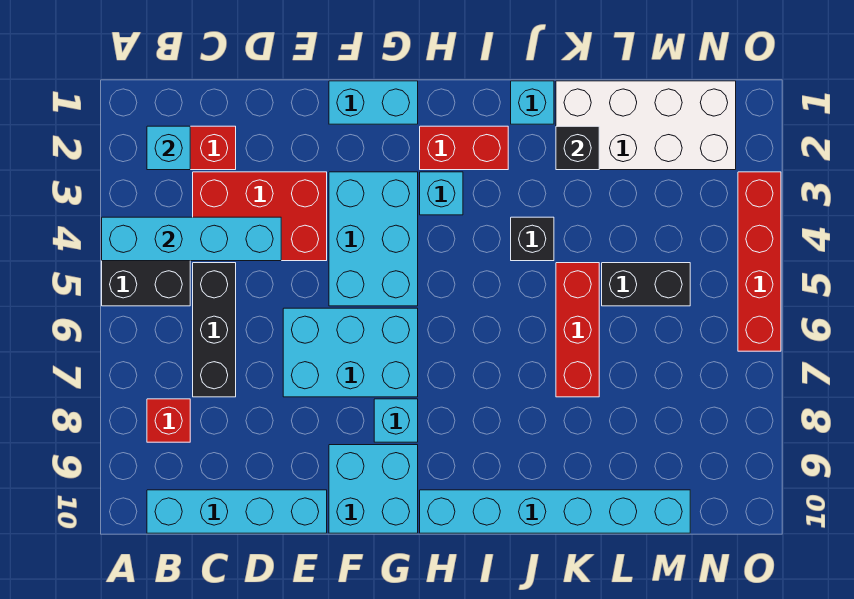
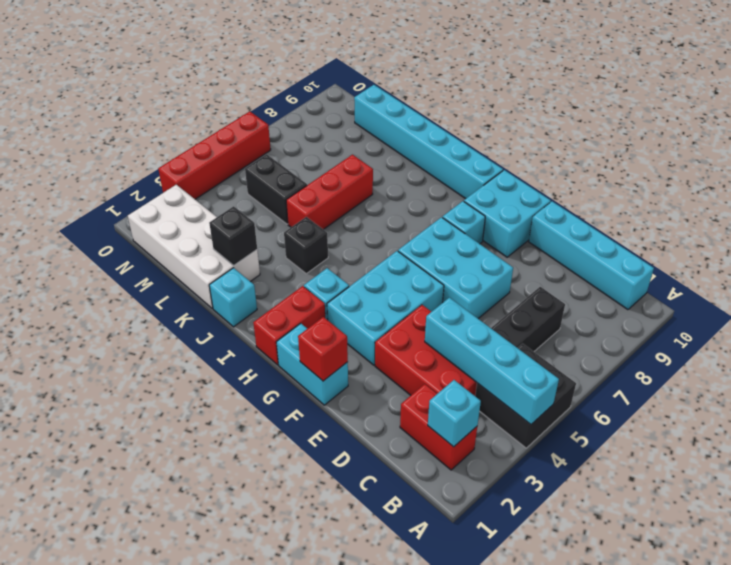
red 1x1 brick [147,399,190,442] -> red 1x1 brick moved to [298,317,348,381]
red 1x2 brick [420,126,508,170] -> red 1x2 brick turned to [253,286,325,365]

